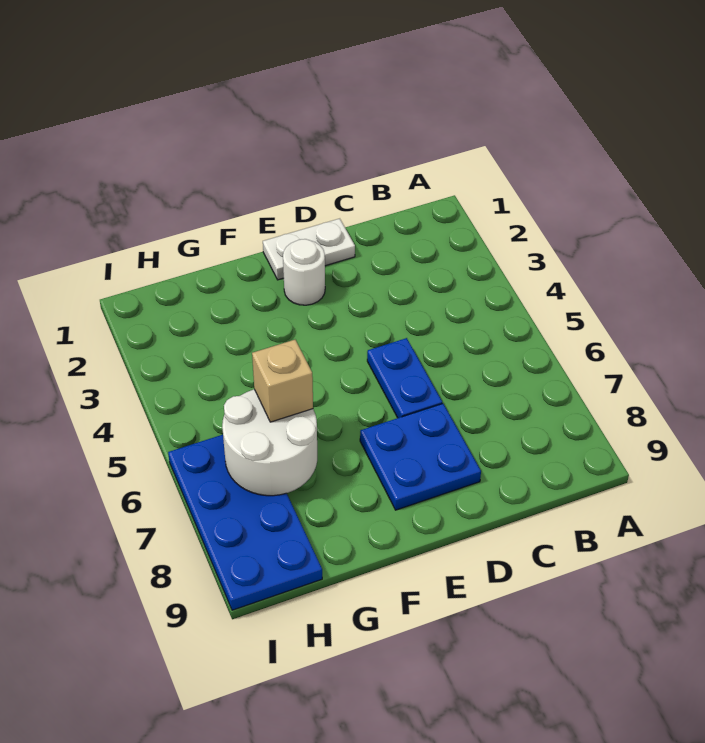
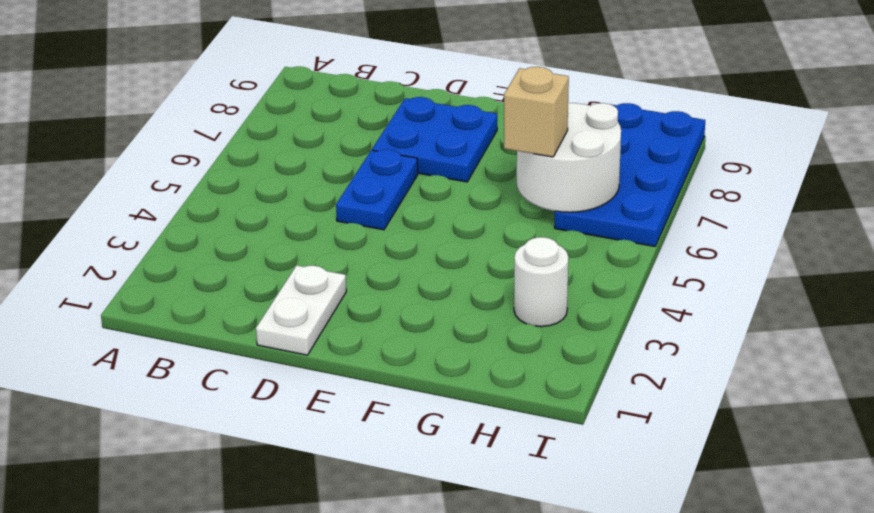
white 1x2 plate [263,219,355,280] -> white 1x2 plate turned to [256,265,346,355]
white 1x1 round brick [283,239,325,305] -> white 1x1 round brick moved to [514,237,568,327]

